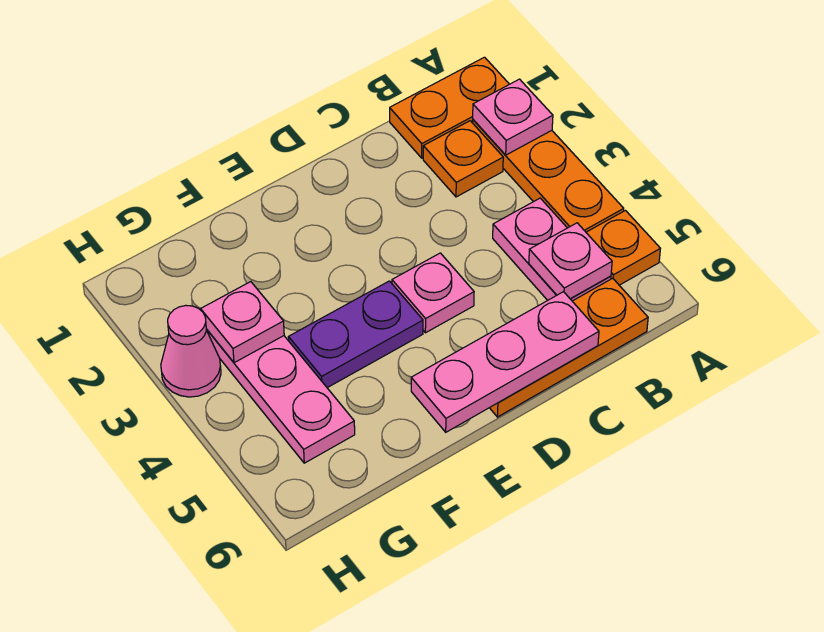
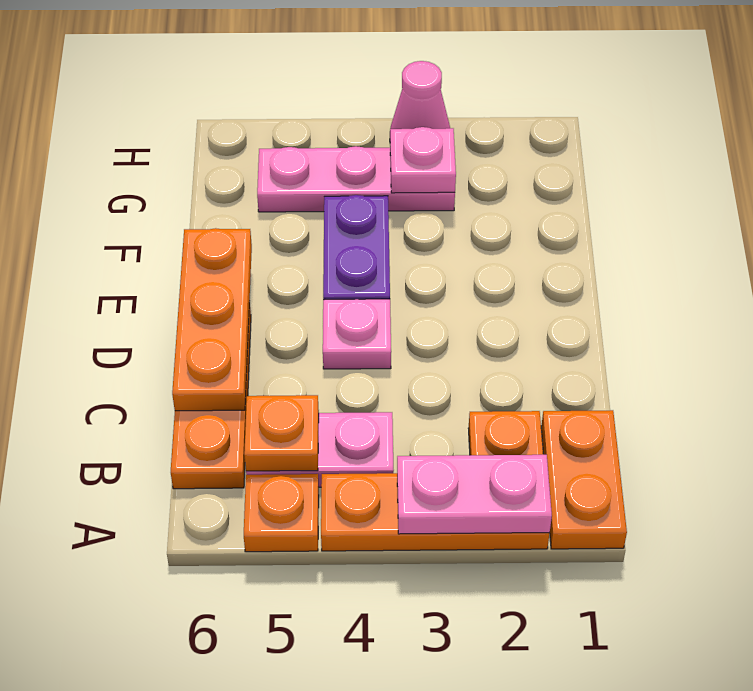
pink 1x1 plate [473,79,553,155] -> pink 1x2 plate [397,455,552,534]
pink 1x1 plate [529,223,612,299] -> orange 1x1 plate [244,395,319,471]
pink 1x3 plate [411,292,599,432] -> orange 1x3 plate [172,228,252,411]

